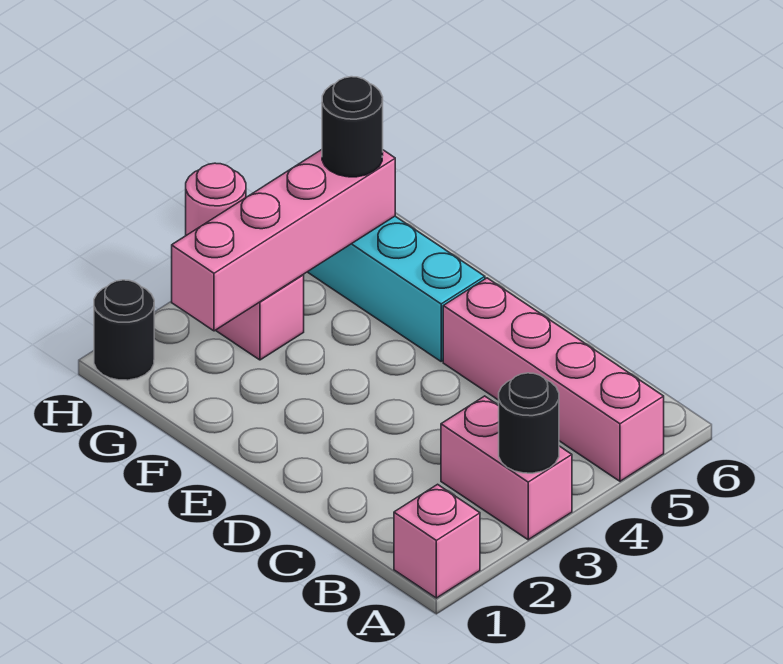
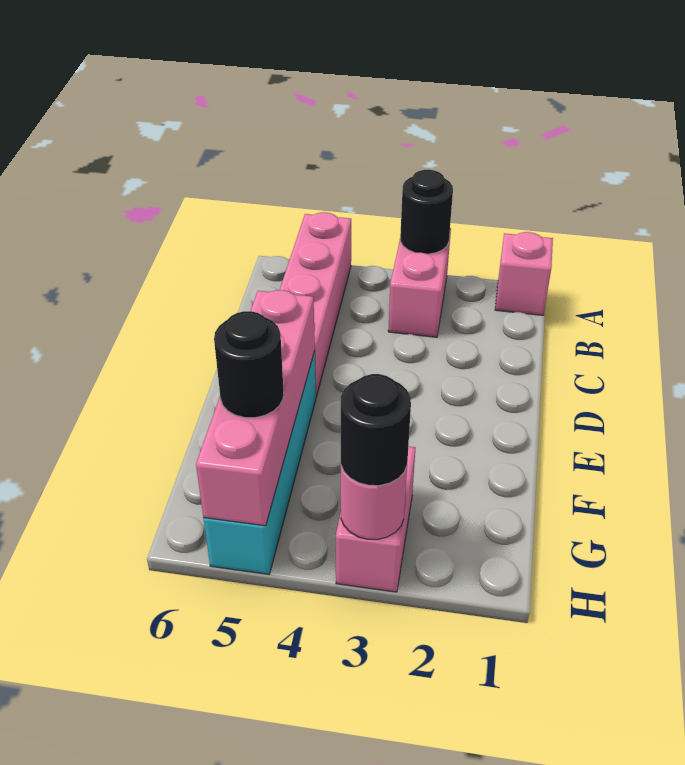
pink 1x4 brick [172,150,395,331] -> pink 1x4 brick turned to [196,290,315,526]
black 1x1 round brick [94,280,154,380] -> black 1x1 round brick moved to [341,374,411,486]

